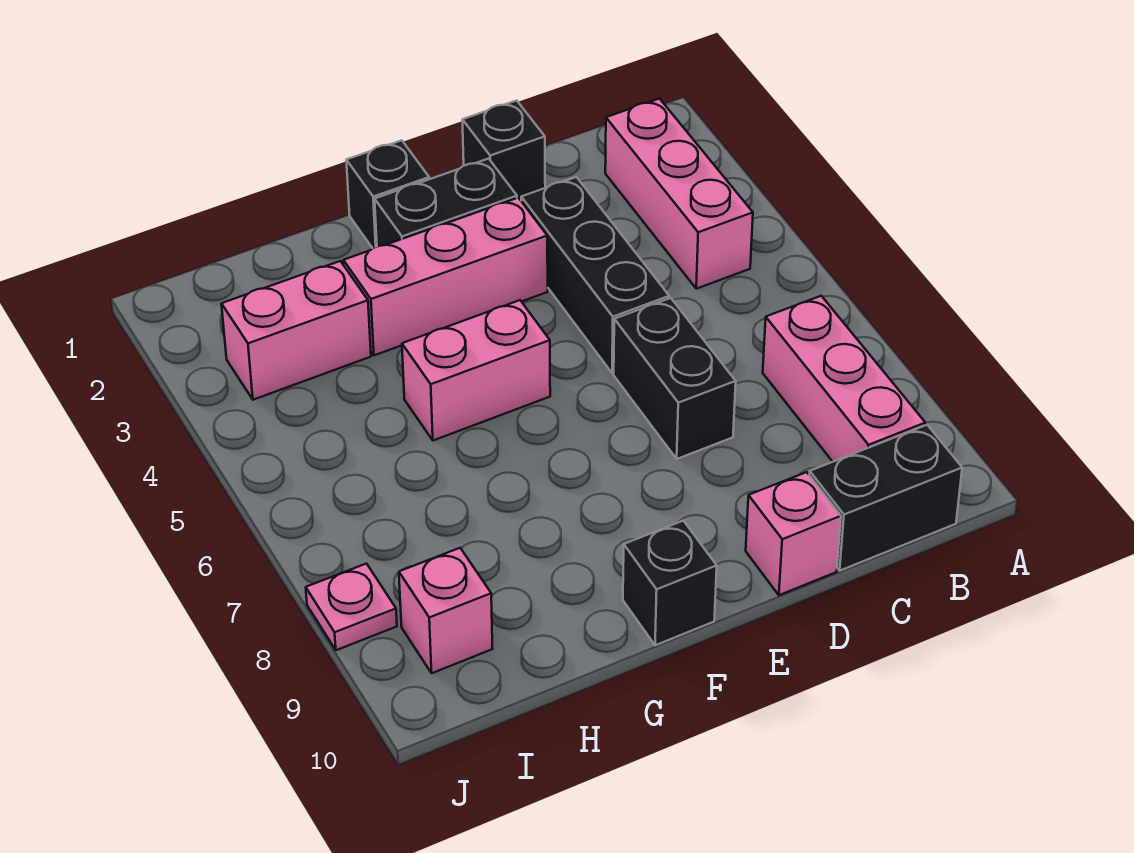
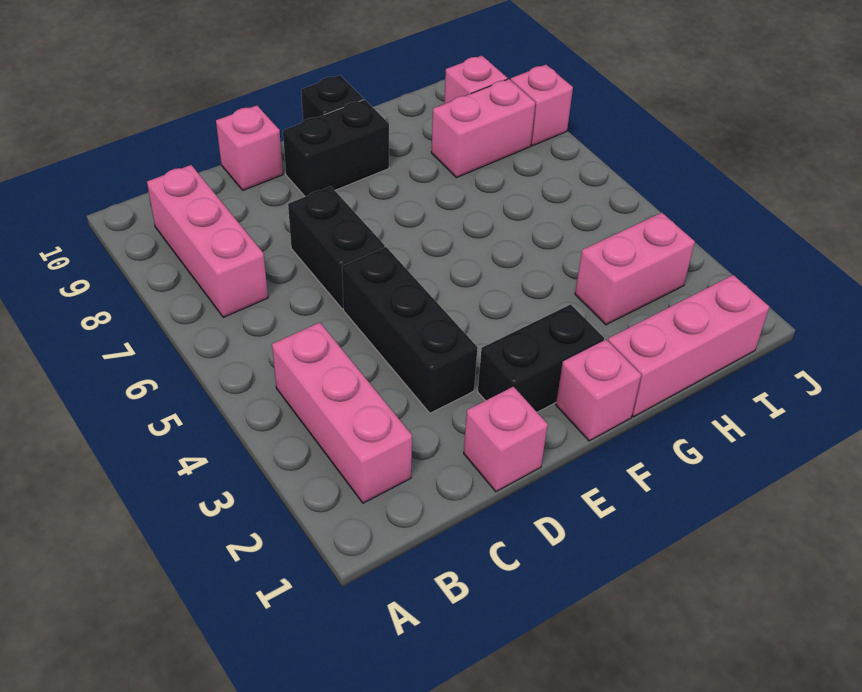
black 1x2 brick [810,425,962,571] -> black 1x2 brick moved to [283,100,389,197]
black 1x1 brick [462,101,545,200] -> pink 1x1 brick [464,387,548,492]
pink 1x3 brick [343,198,548,355] -> pink 1x3 brick moved to [608,275,770,417]
black 1x1 brick [346,140,429,248] -> pink 1x1 brick [556,340,641,441]
pink 1x2 brick [402,300,550,441] -> pink 1x2 brick moved to [431,79,535,178]
pink 1x1 plate [306,564,397,650] -> pink 1x1 brick [511,65,573,146]

